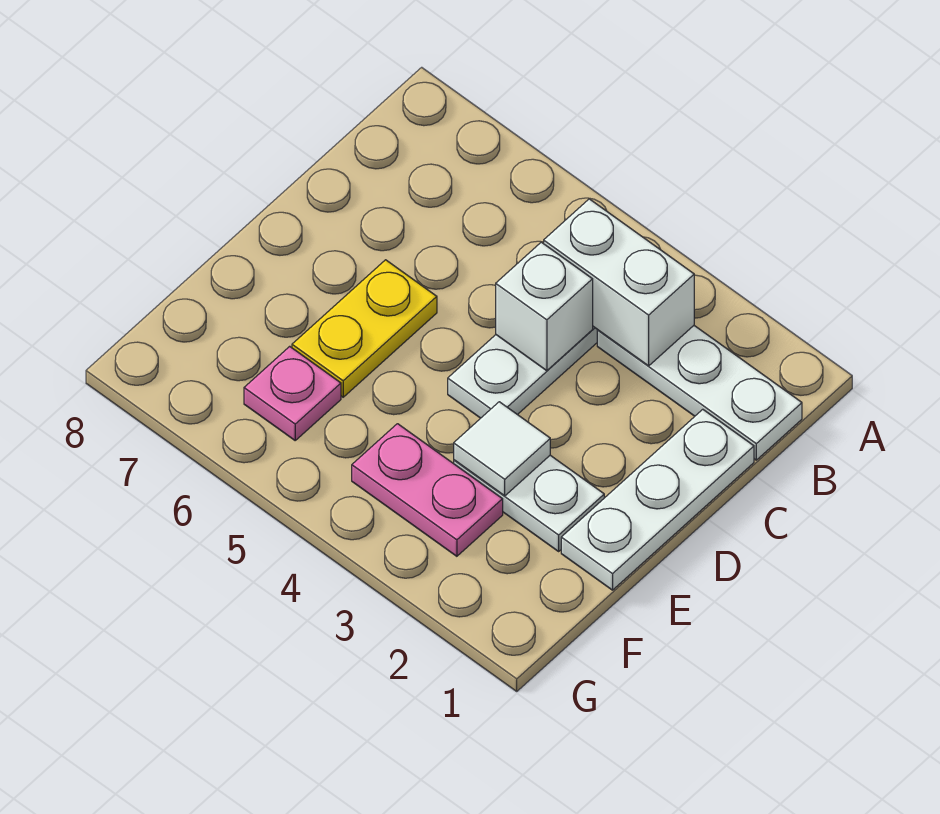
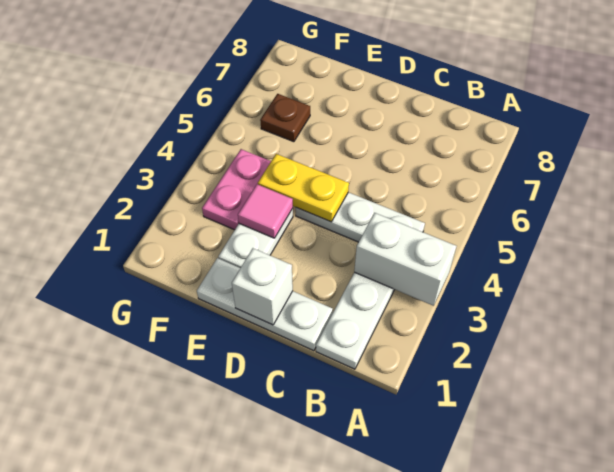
white 1x2 brick [544,199,694,366] -> white 1x2 brick turned to [354,213,456,306]
white 1x1 brick [496,242,593,371] -> white 1x1 brick moved to [232,248,293,325]
yellow 1x2 plate [292,260,437,397] -> yellow 1x2 plate moved to [258,154,349,222]
white 1x1 tile [454,402,550,496] -> pink 1x1 tile [238,184,293,238]
pink 1x1 plate [244,346,341,440] -> brown 1x1 plate [260,94,310,142]

